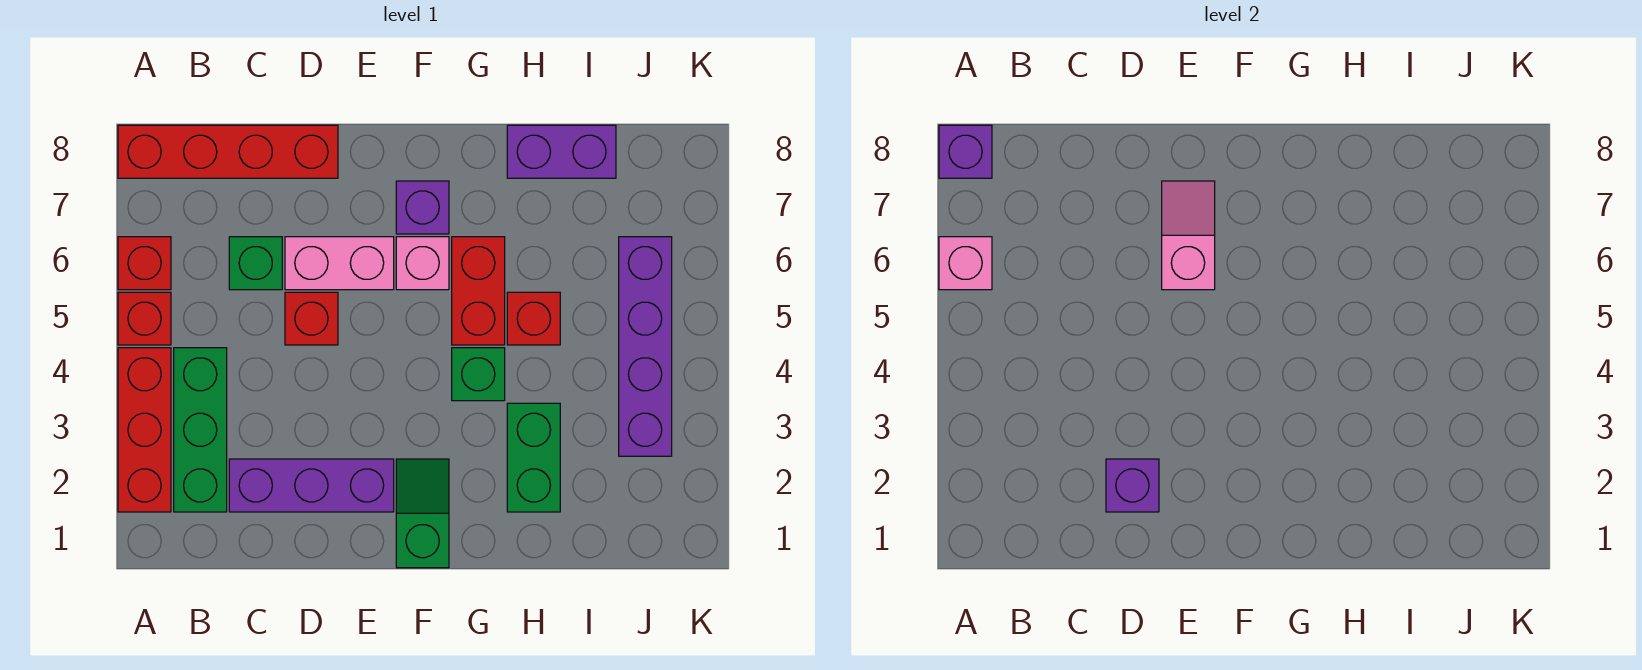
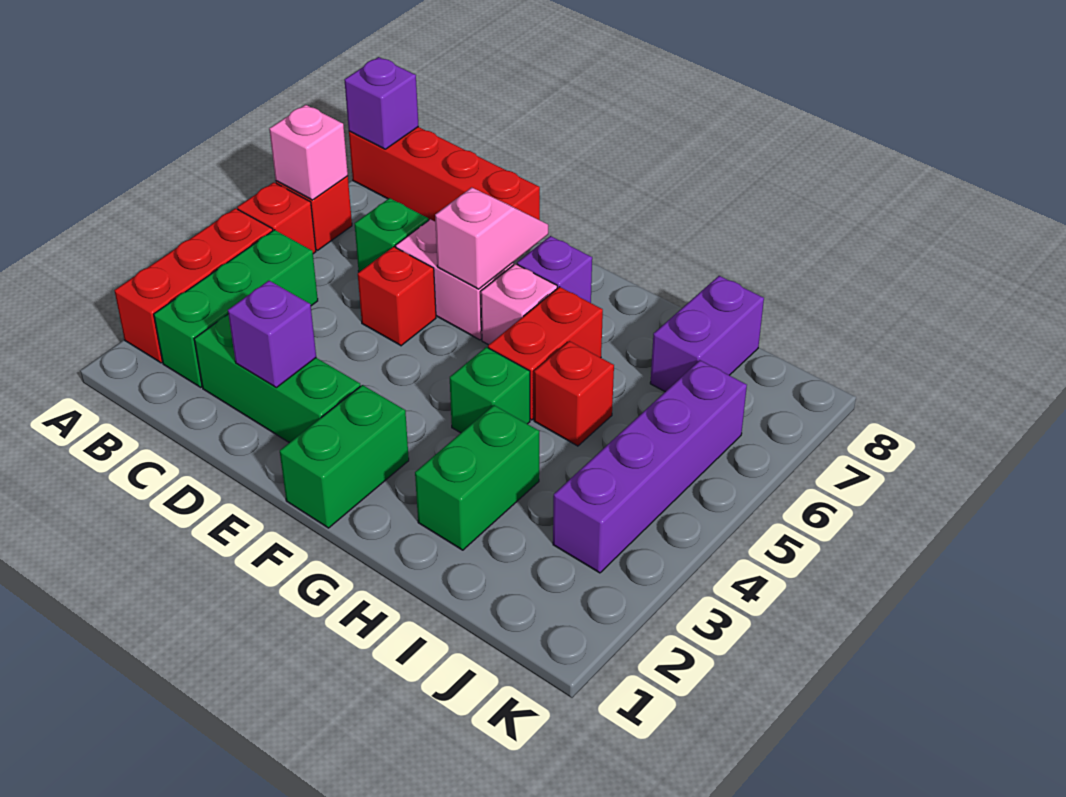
purple 1x3 brick [229,459,394,512] -> green 1x3 brick [194,314,360,443]
green 1x2 slope [396,459,449,568] -> green 1x2 brick [280,385,409,528]
purple 1x2 brick [507,125,616,178] -> purple 1x2 brick turned to [650,276,764,392]

